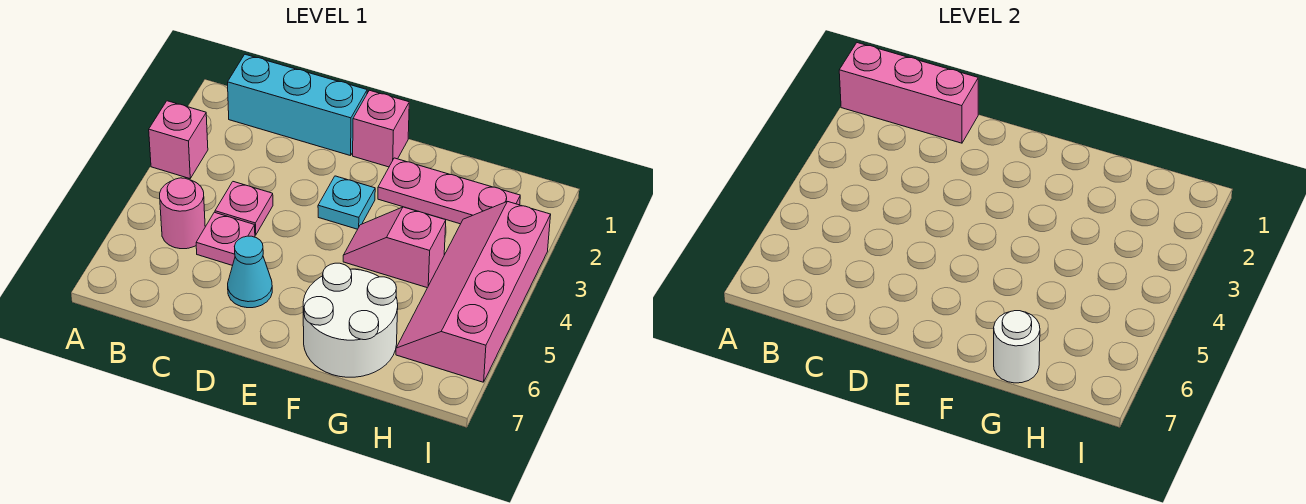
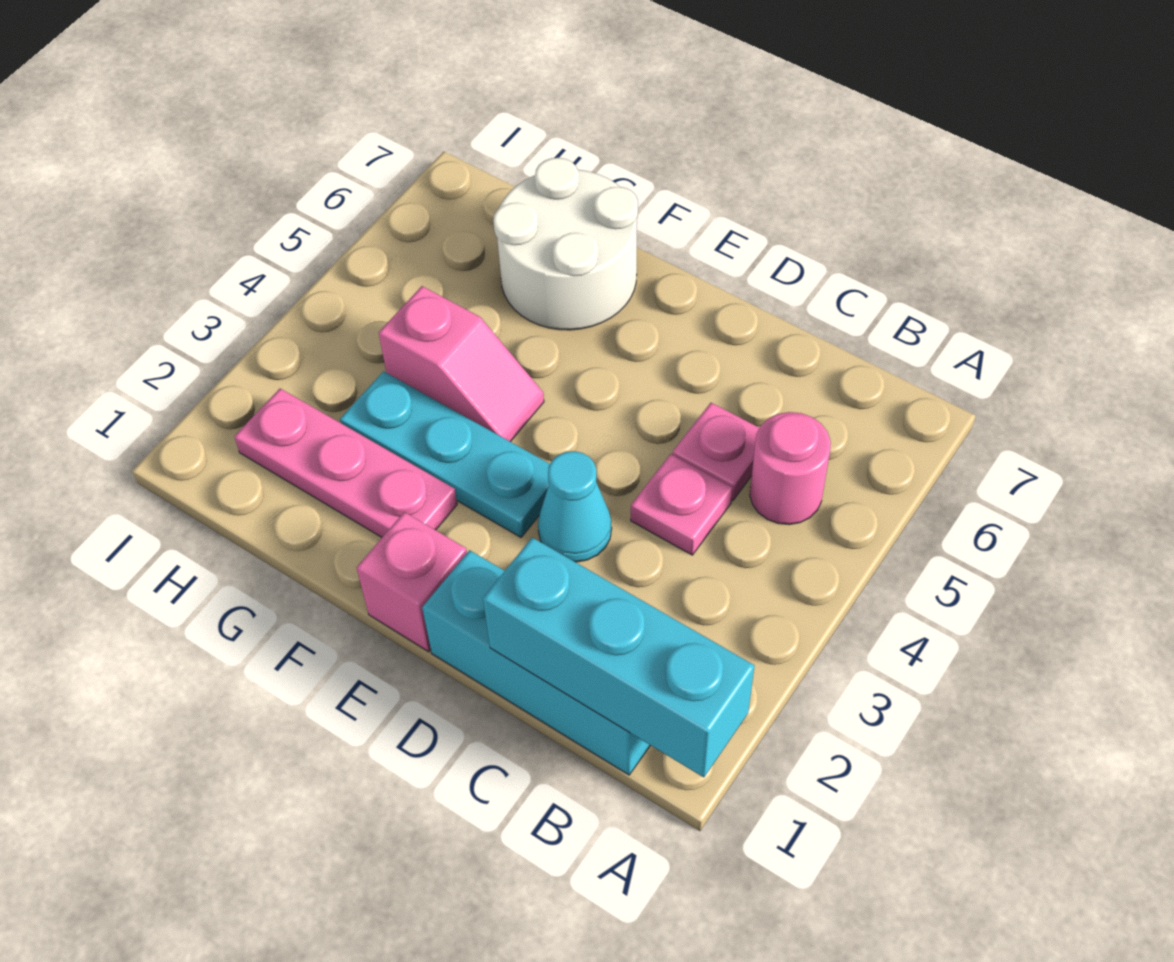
pink 1x3 brick [839,43,978,143] -> cyan 1x3 brick [483,538,754,777]
pink 1x1 brick [149,101,208,179] -> none
cyan 1x1 cone [228,236,272,308] -> cyan 1x1 cone moved to [538,451,612,562]
cyan 1x1 plate [318,176,375,229] -> cyan 1x3 plate [340,371,550,537]
white 1x1 round brick [994,311,1040,383] -> none
pink 2x4 slope [396,202,551,382] -> none

